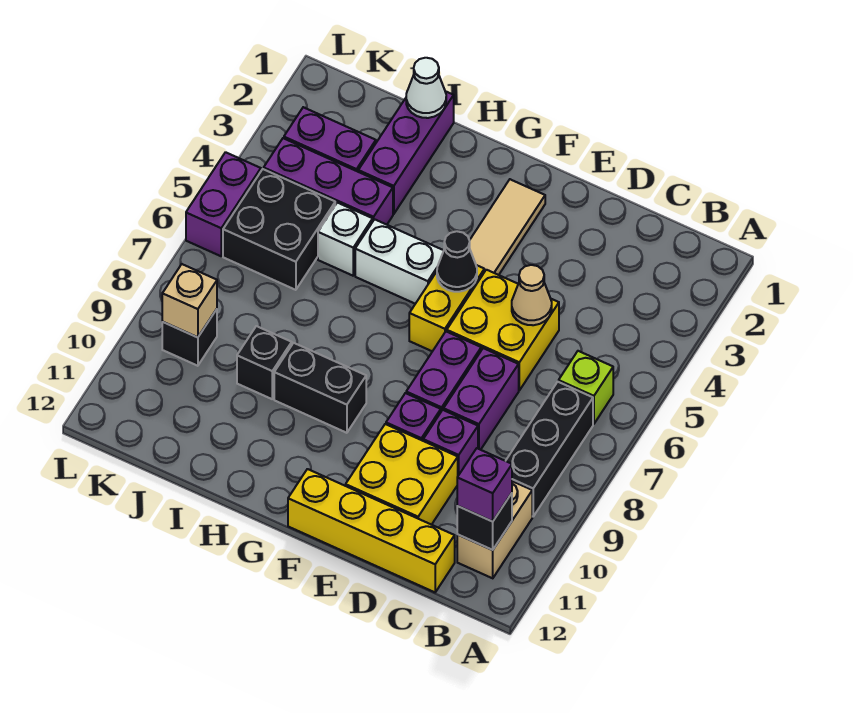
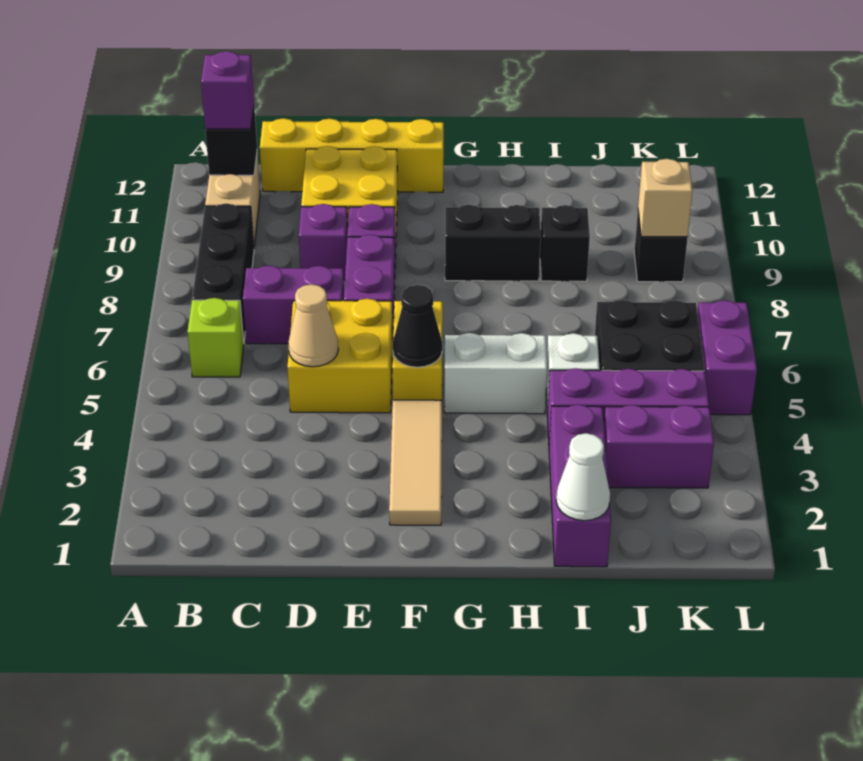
purple 1x2 brick [444,348,519,450] -> purple 1x2 brick turned to [243,265,344,344]

